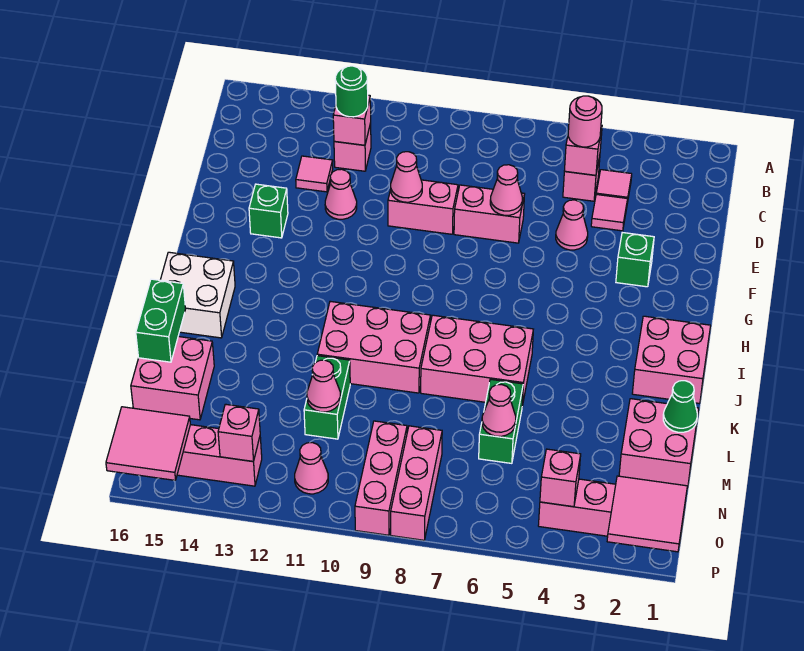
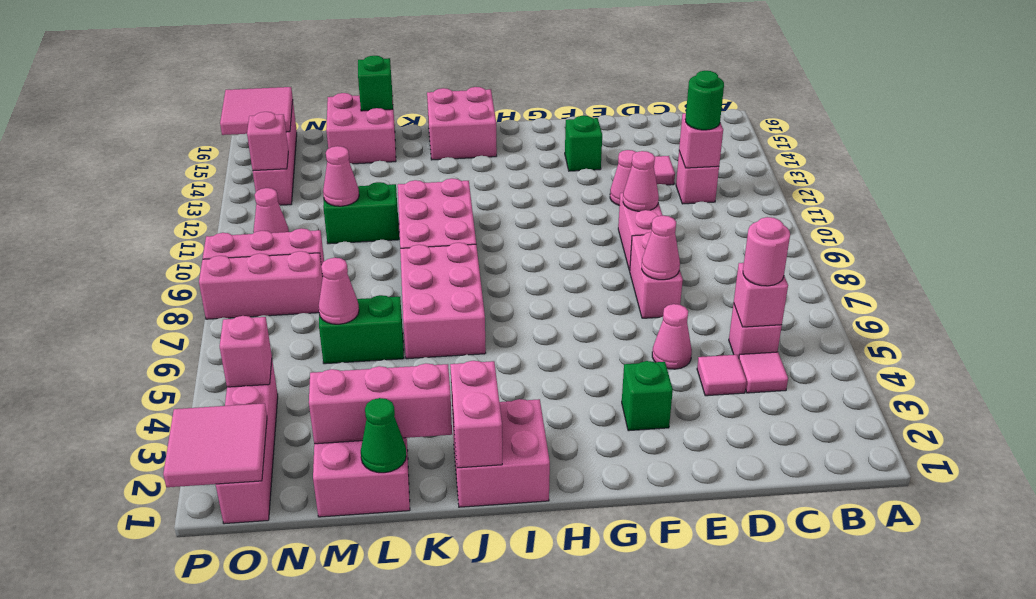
white 2x2 brick [161,252,235,338] -> pink 2x2 brick [427,87,497,160]
none -> pink 1x2 brick [450,361,502,468]
none -> pink 1x3 brick [309,363,452,444]
green 1x2 brick [136,279,186,362] -> green 1x1 brick [358,56,393,111]

